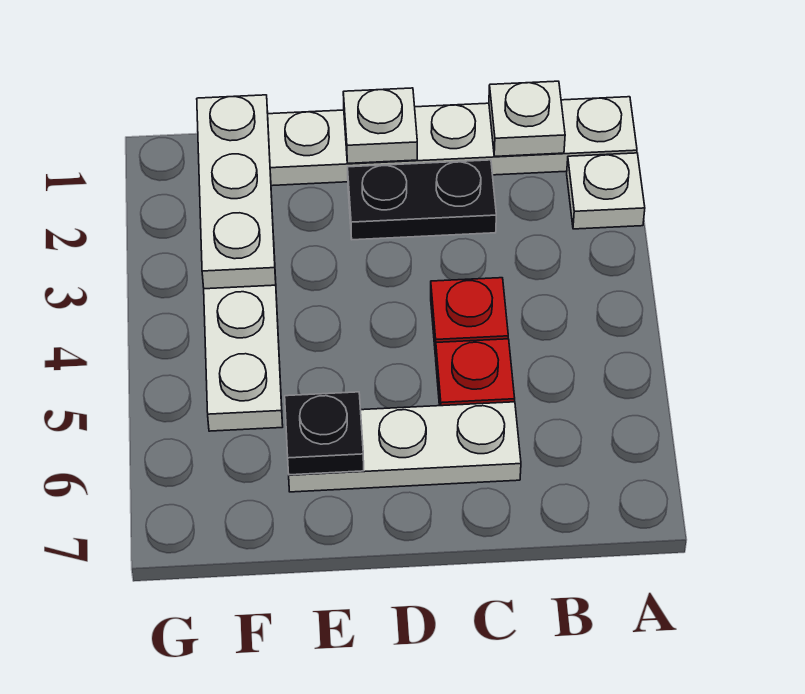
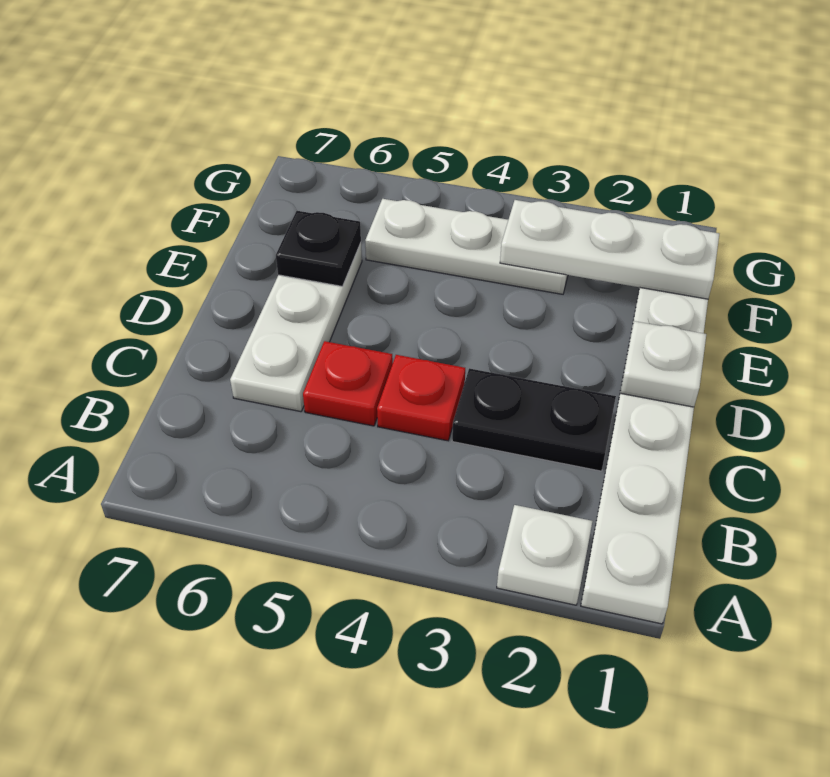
white 1x1 plate [489,81,565,156] -> none
black 1x2 plate [348,160,496,240] -> black 1x2 plate turned to [452,368,616,471]

